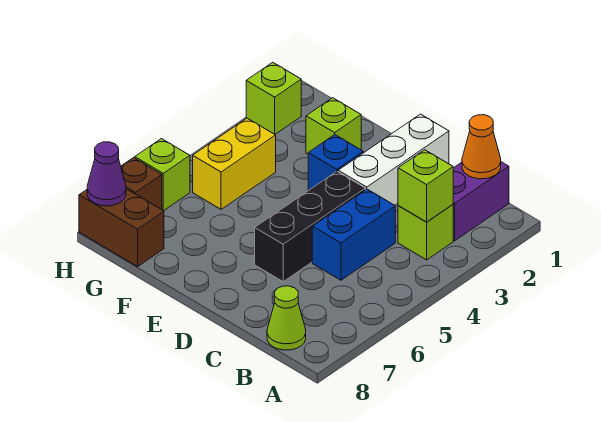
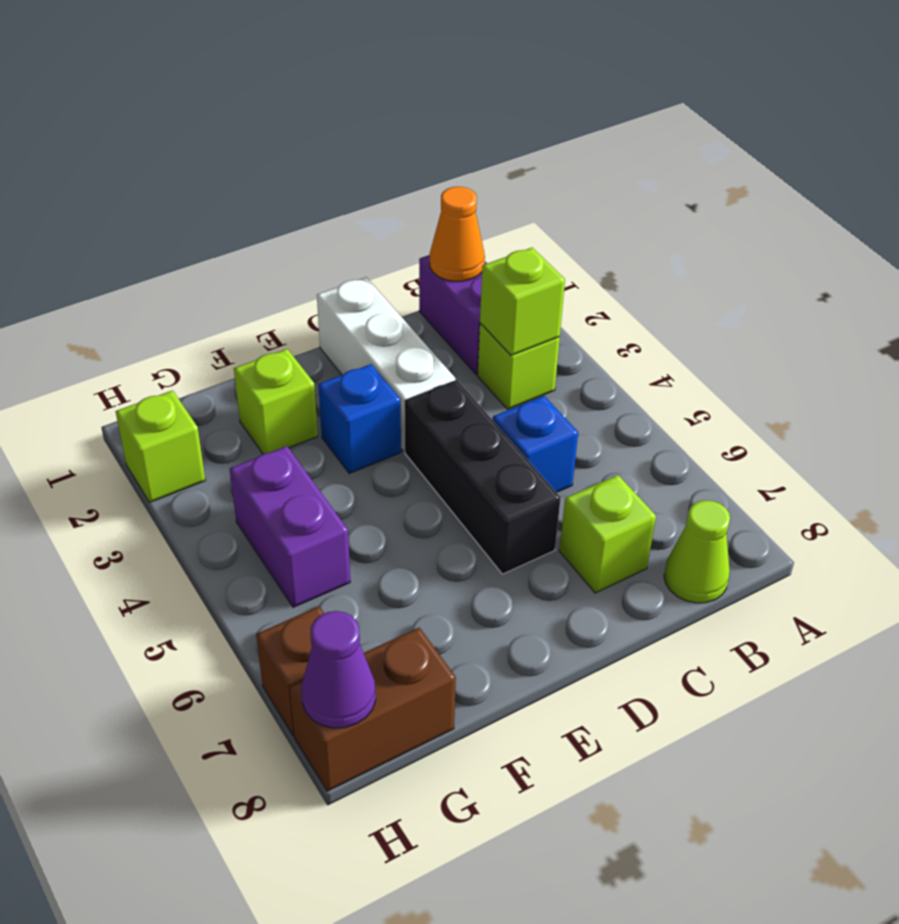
blue 1x2 brick [312,189,395,280] -> blue 1x1 brick [493,396,578,492]
yellow 1x2 brick [193,118,276,209] -> purple 1x2 brick [230,446,350,607]
lime 1x1 brick [135,139,190,211] -> lime 1x1 brick moved to [560,475,656,593]

